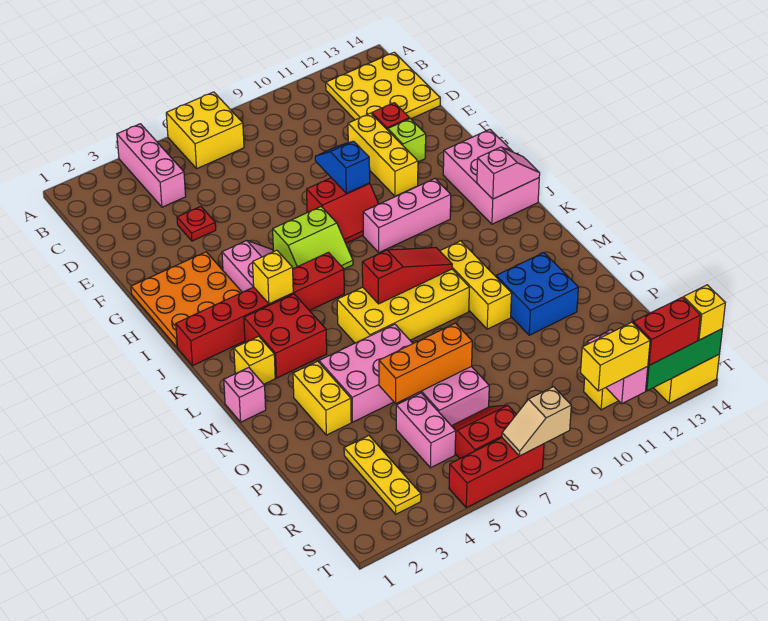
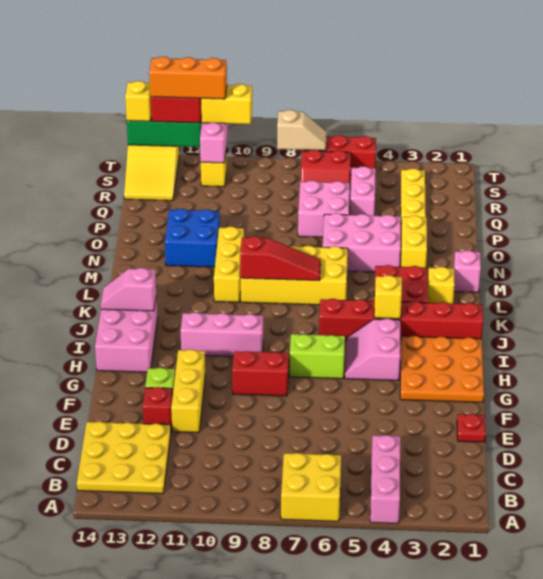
red 1x1 plate [177,206,216,241] -> red 1x1 plate moved to [457,414,486,442]
blue 1x2 slope [315,141,370,193] -> none
red 1x3 slope [362,248,452,304] -> red 1x3 slope turned to [240,236,321,281]
orange 1x3 brick [379,323,472,404] -> orange 1x3 brick moved to [149,57,227,99]

